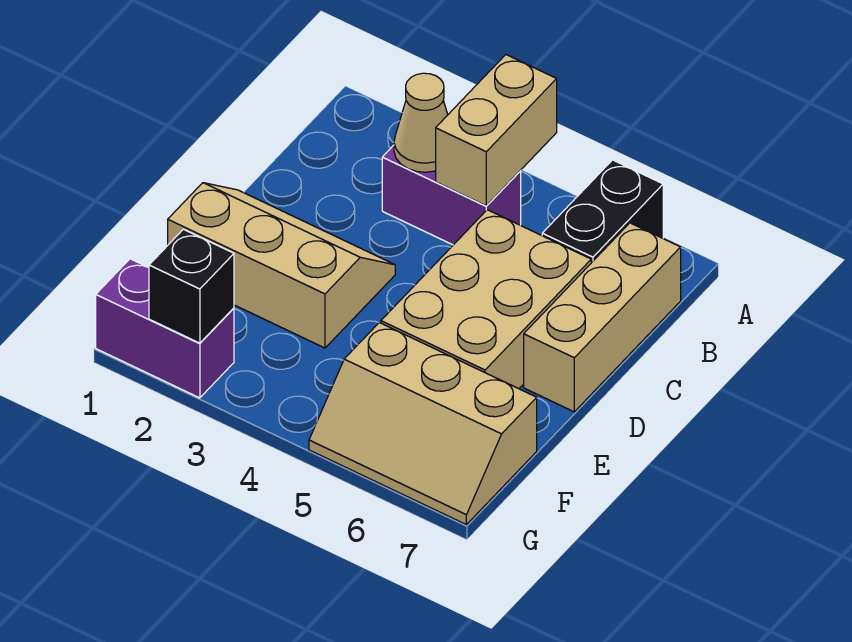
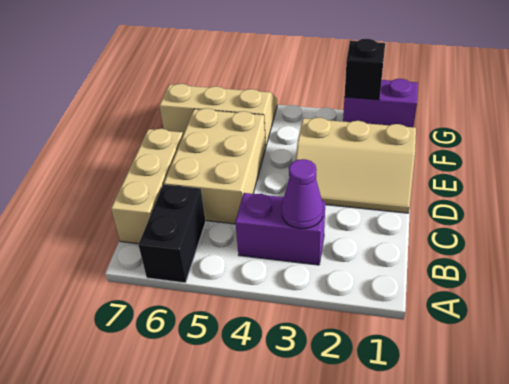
tan 1x2 brick [436,55,557,206] -> none
tan 1x1 cone [394,73,448,172] -> purple 1x1 cone [282,159,323,229]

